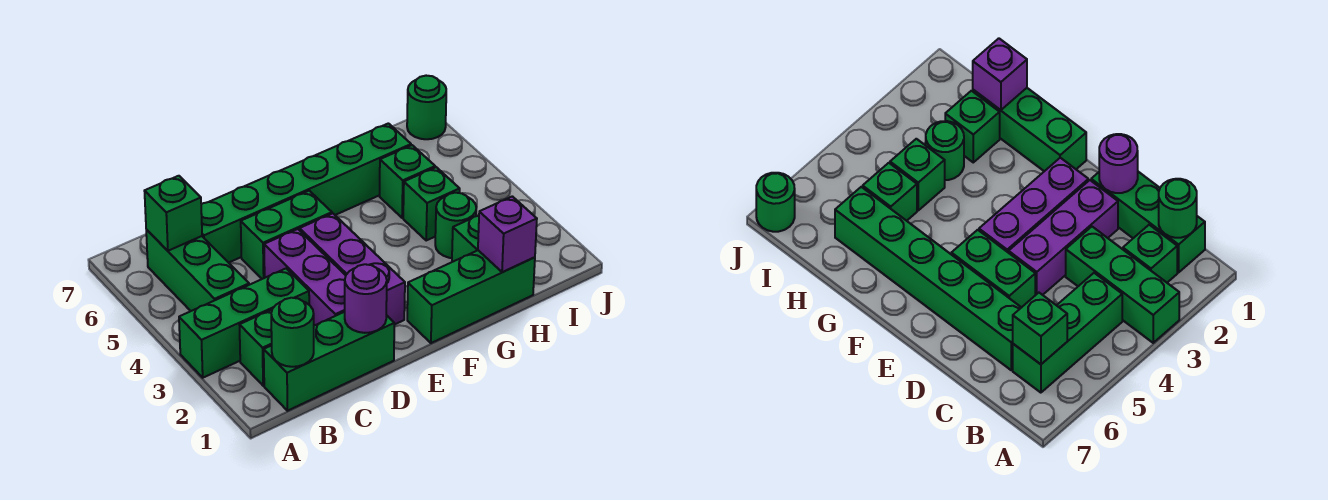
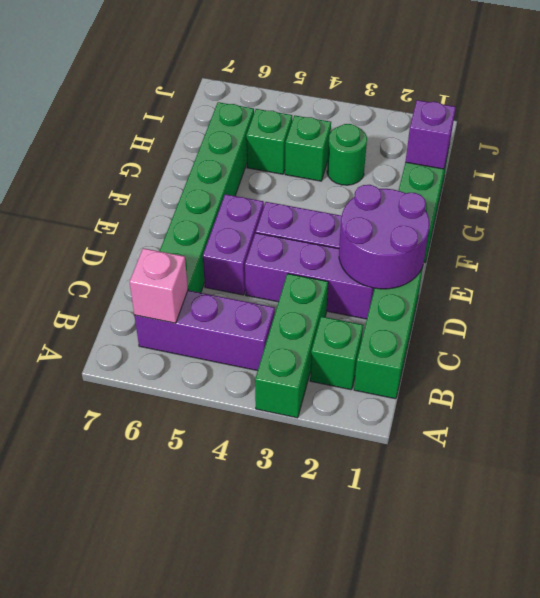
green 1x1 round brick [271,298,314,367] -> none
green 1x3 brick [146,230,249,311] -> purple 1x3 brick [134,290,275,371]
green 1x1 brick [145,176,202,251] -> pink 1x1 brick [130,248,188,323]
purple 1x1 round brick [345,264,387,333] -> purple 2x2 round brick [339,185,430,289]
green 1x2 brick [241,191,332,279] -> purple 1x2 brick [203,194,264,295]
green 1x1 brick [452,216,479,262] -> none
green 1x1 round brick [407,76,446,139] -> none

